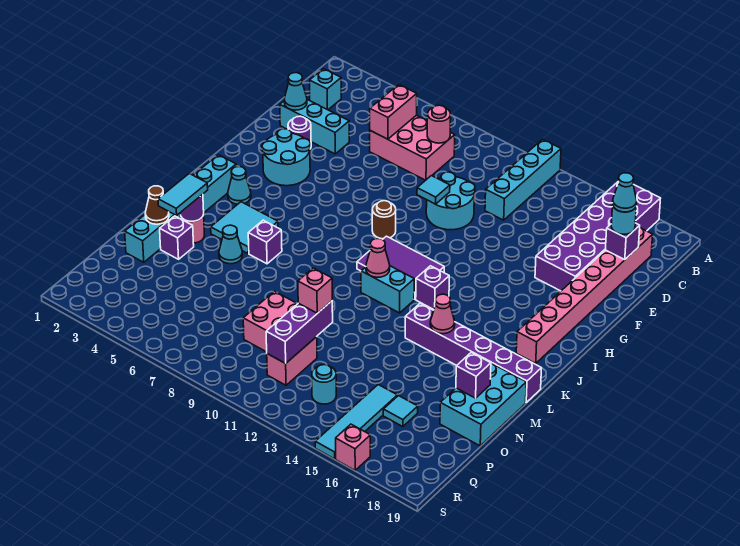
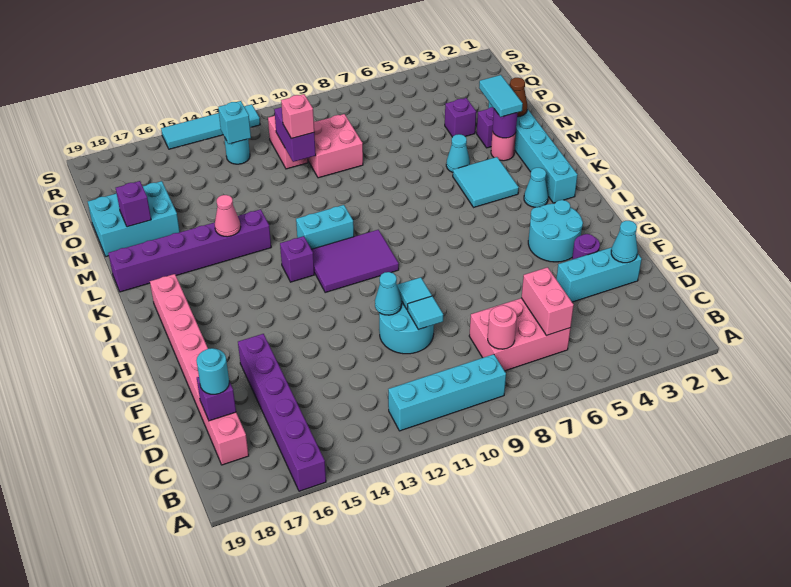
cyan 1x4 brick [485,139,561,220] -> cyan 1x4 brick turned to [388,354,506,431]
purple 2x6 brick [535,182,661,291] -> purple 1x6 brick [238,334,326,491]
cyan 1x1 brick [310,69,341,110] -> cyan 1x1 brick moved to [218,101,251,144]
cyan 1x1 cone [613,173,637,212] -> cyan 1x1 cone moved to [375,272,402,315]
brown 1x1 round brick [372,201,396,239] -> none
pink 1x1 cone [366,239,390,277] -> none
purple 1x1 brick [248,220,282,264] -> purple 1x1 brick moved to [445,98,476,137]
cyan 2x3 brick [440,363,526,446] -> cyan 2x3 brick turned to [88,181,180,256]
purple 1x3 brick [266,301,333,363] -> purple 1x2 brick [274,107,316,162]
cyan 1x4 tile [315,385,397,459] -> cyan 1x4 tile turned to [161,104,260,149]
cyan 1x1 tile [383,396,418,427] -> cyan 1x1 tile moved to [408,296,443,330]
pink 1x1 brick [336,424,370,470] -> none

